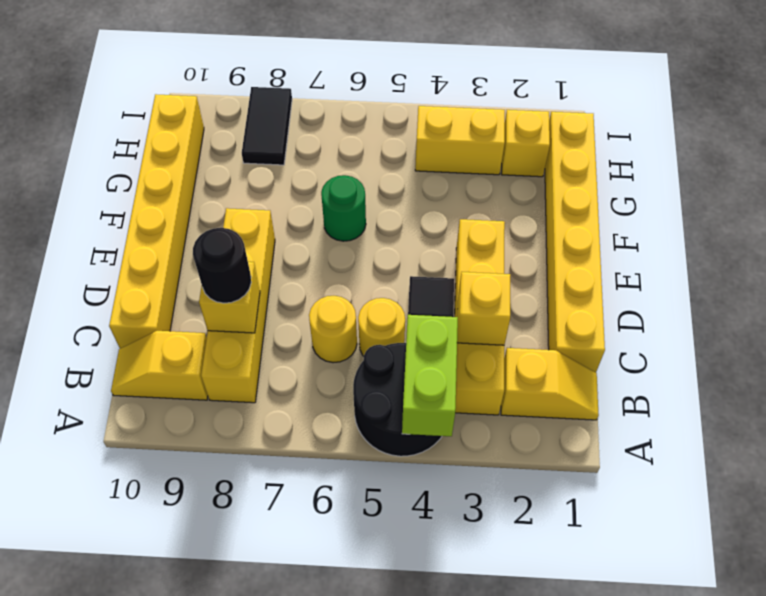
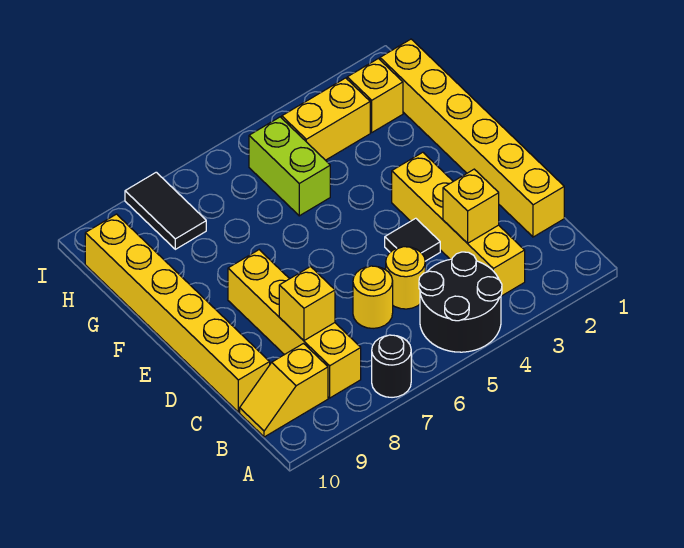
lime 1x2 brick [402,315,458,436] -> lime 1x2 brick moved to [249,117,330,216]
yellow 1x2 slope [501,348,599,420] -> none
black 1x1 round brick [193,228,251,303] -> black 1x1 round brick moved to [372,335,411,397]
green 1x1 round brick [321,175,366,241] -> none

